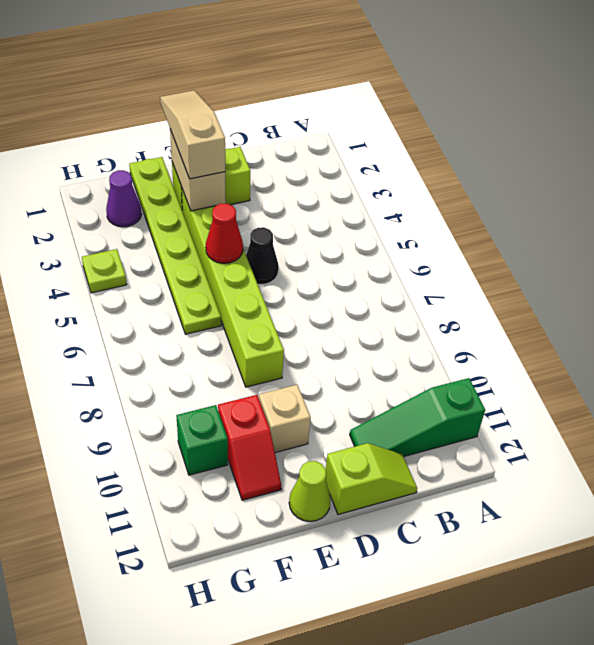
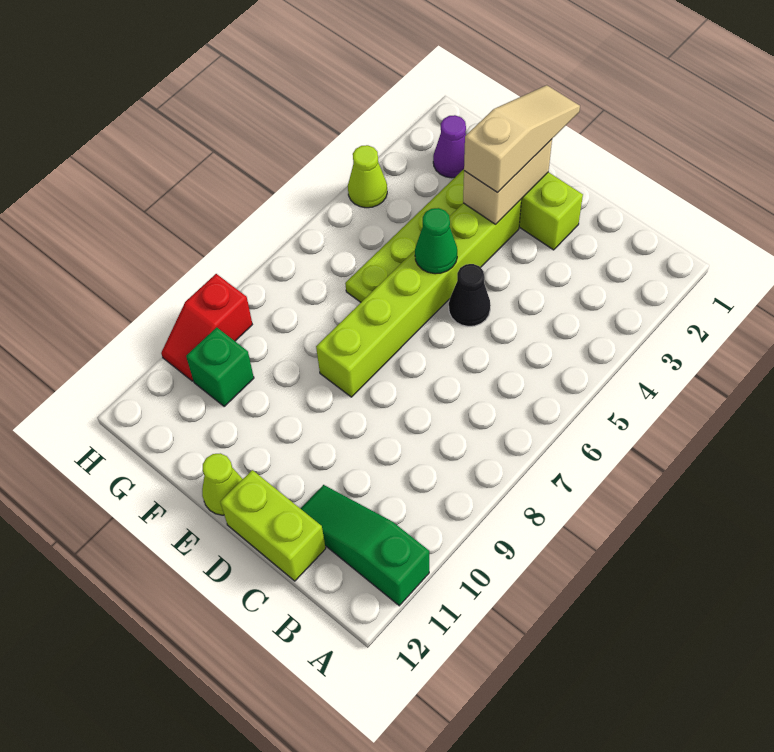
lime 1x2 slope [326,443,417,515] -> lime 1x2 brick [220,470,326,581]
red 1x1 cone [206,204,243,263] -> green 1x1 cone [415,208,457,274]
tan 1x1 brick [259,385,311,453] -> none
red 1x2 slope [218,395,281,500] -> red 1x2 slope moved to [161,274,252,381]
lime 1x1 plate [82,249,127,293] -> lime 1x1 cone [348,145,387,208]

